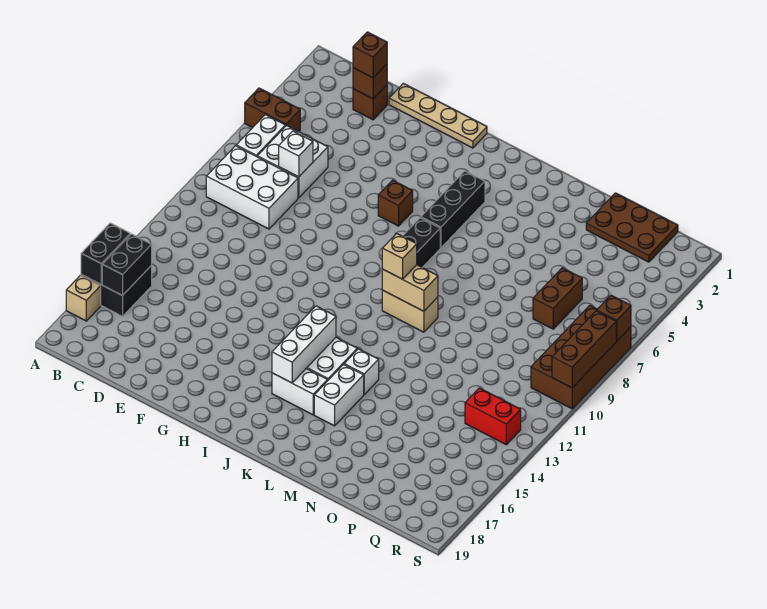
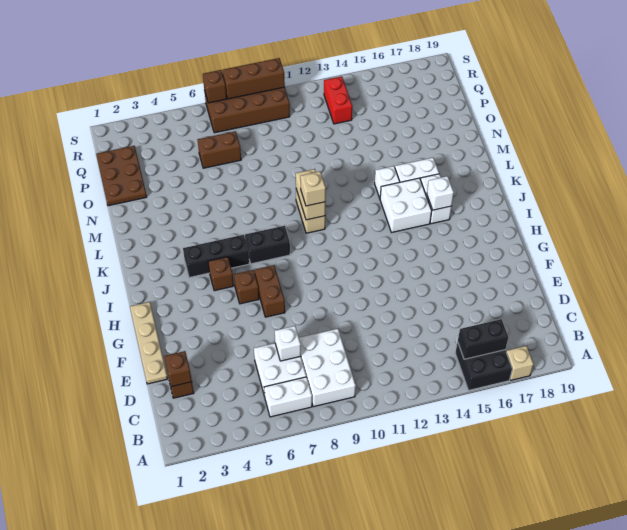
brown 1x2 brick [245,88,300,132] -> brown 1x2 brick moved to [255,265,285,317]
black 1x2 brick [81,223,130,284] -> none
brown 1x1 brick [353,32,387,78] -> brown 1x1 brick moved to [208,257,234,291]
white 1x3 brick [272,306,336,383] -> white 1x1 brick [427,176,454,210]

